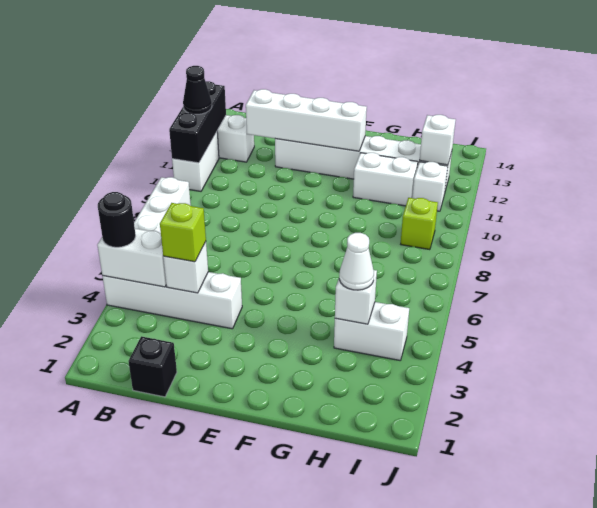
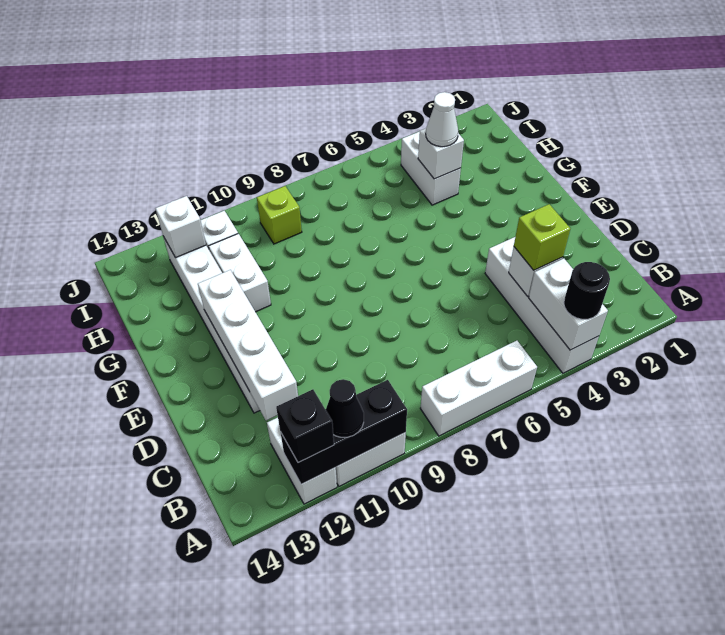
black 1x1 brick [128,336,177,397] -> black 1x1 brick moved to [276,389,334,463]

